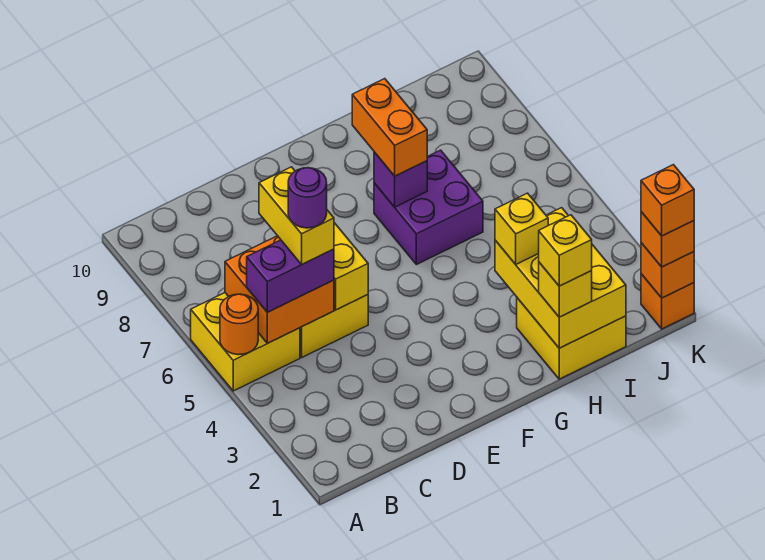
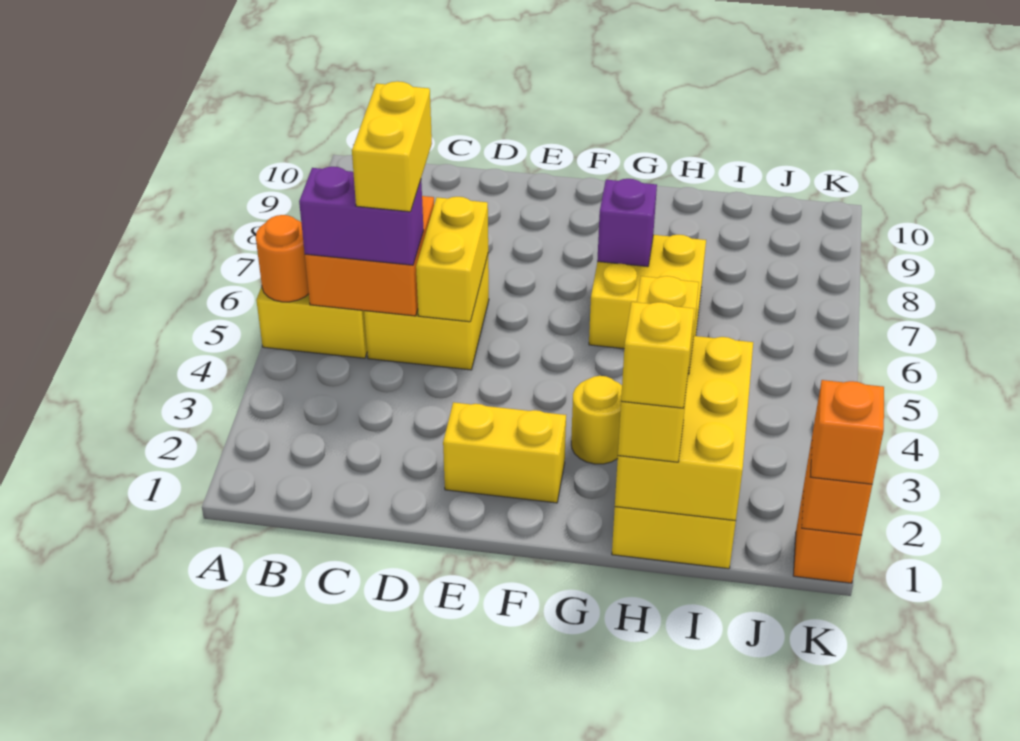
purple 1x1 round brick [288,168,327,228] -> none
none -> yellow 1x2 brick [443,402,566,503]
none -> yellow 1x1 round brick [571,376,622,464]
purple 2x2 brick [374,150,483,265] -> yellow 2x2 brick [589,235,706,349]
orange 1x2 brick [352,79,427,176] -> none
orange 1x1 brick [641,165,694,236] -> none

